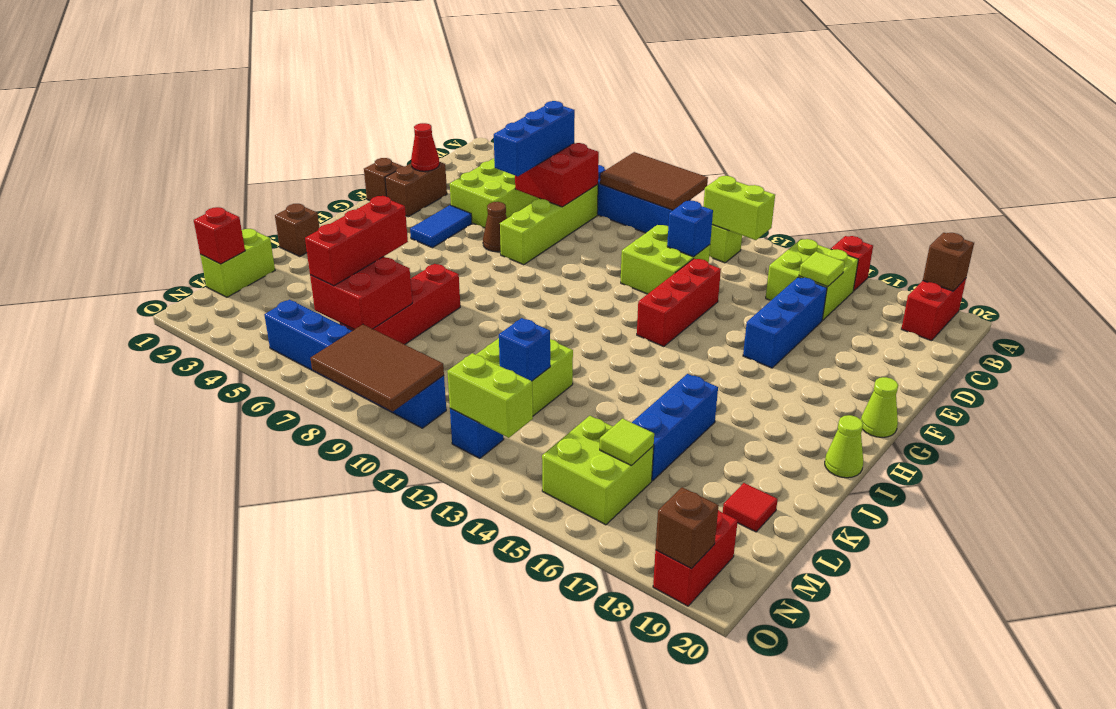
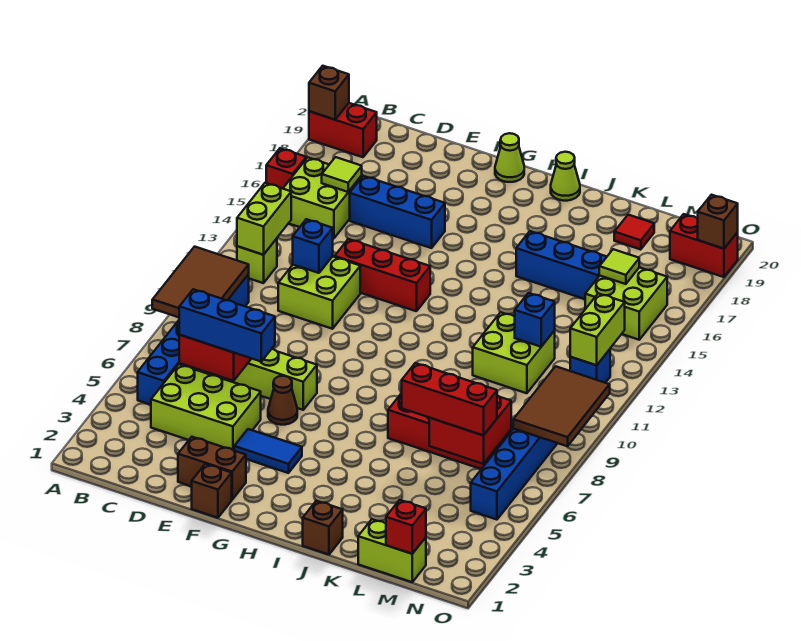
red 1x1 cone [411,123,439,171] -> none

